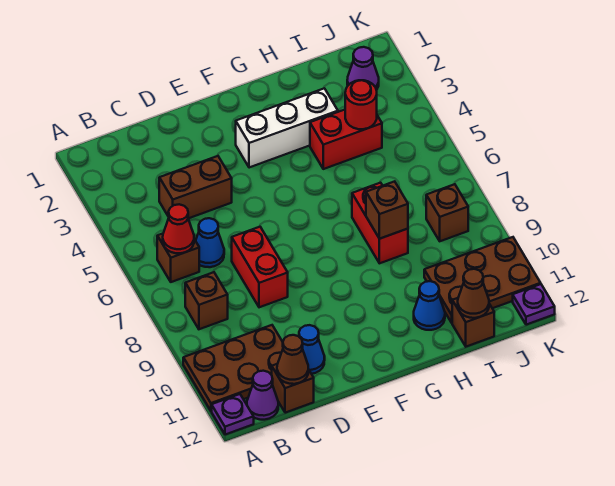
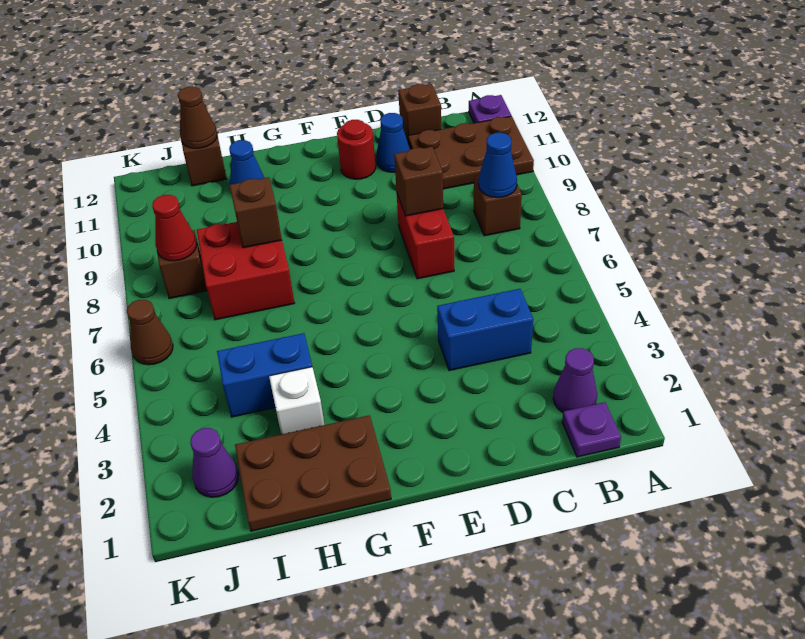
brown 1x1 brick [157,234,199,282] -> brown 1x1 brick moved to [394,147,443,216]
red 1x1 cone [163,204,194,253] -> red 1x1 cone moved to [152,195,197,261]
purple 1x1 cone [247,371,278,420] -> purple 1x1 cone moved to [553,348,597,413]
brown 1x2 brick [159,156,232,218] -> blue 1x2 brick [437,289,533,370]
blue 1x1 cone [196,218,224,267] -> blue 1x1 cone moved to [478,133,517,197]
brown 1x1 cone [277,335,308,384] -> brown 1x1 cone moved to [127,300,173,365]
white 1x3 brick [236,88,338,168] -> white 1x1 brick [269,367,324,434]
red 1x2 brick [310,110,382,169] -> blue 1x2 brick [217,333,312,417]
red 1x2 brick [352,183,408,263] -> red 2x2 brick [197,222,294,320]
red 1x1 round brick [345,80,377,129] -> red 1x1 round brick moved to [337,120,376,179]
brown 2x3 plate [424,237,541,323] -> brown 2x3 plate moved to [235,415,391,531]
purple 1x1 plate [513,284,555,325] -> purple 1x1 plate moved to [562,402,621,457]

